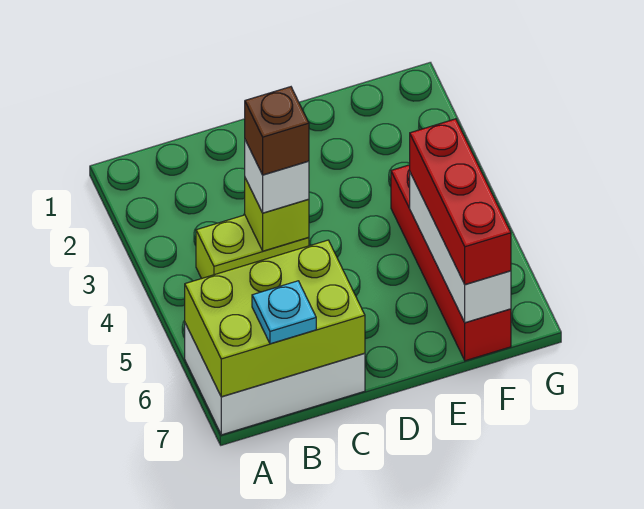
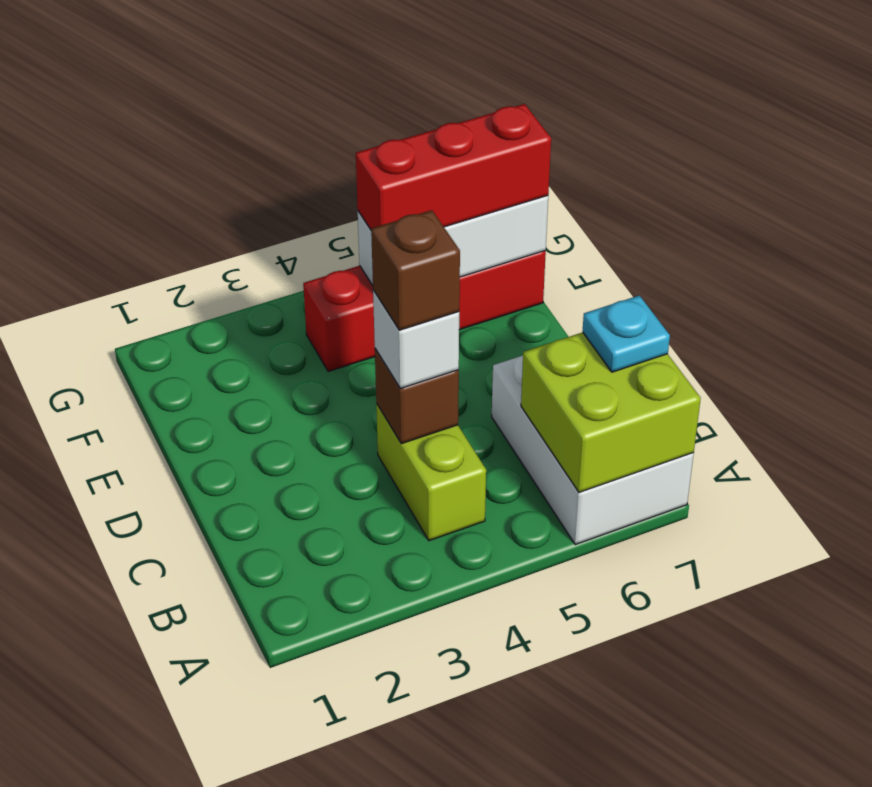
lime 2x3 brick [185,240,365,397] -> lime 2x2 brick [521,332,701,492]
lime 1x1 brick [245,178,309,251] -> brown 1x1 brick [375,349,459,444]

